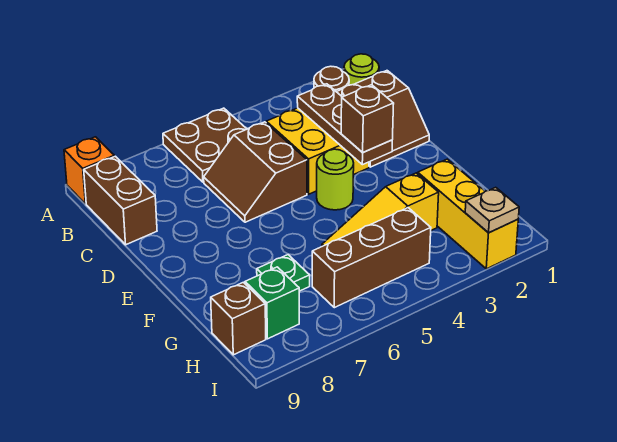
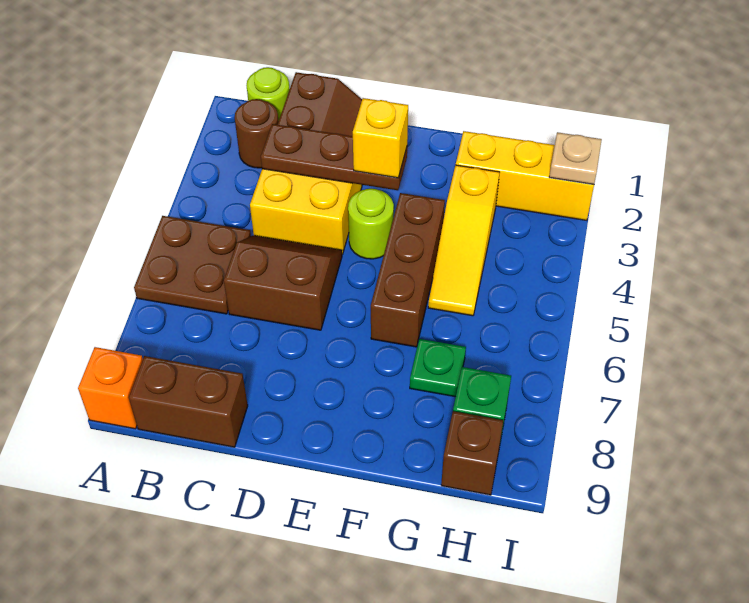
brown 2x2 slope [204,122,307,222] -> brown 2x2 slope turned to [224,235,342,330]
brown 1x1 brick [341,85,394,153] -> yellow 1x1 brick [353,98,408,178]
brown 1x3 brick [312,208,431,308] -> brown 1x3 brick moved to [371,193,445,347]

